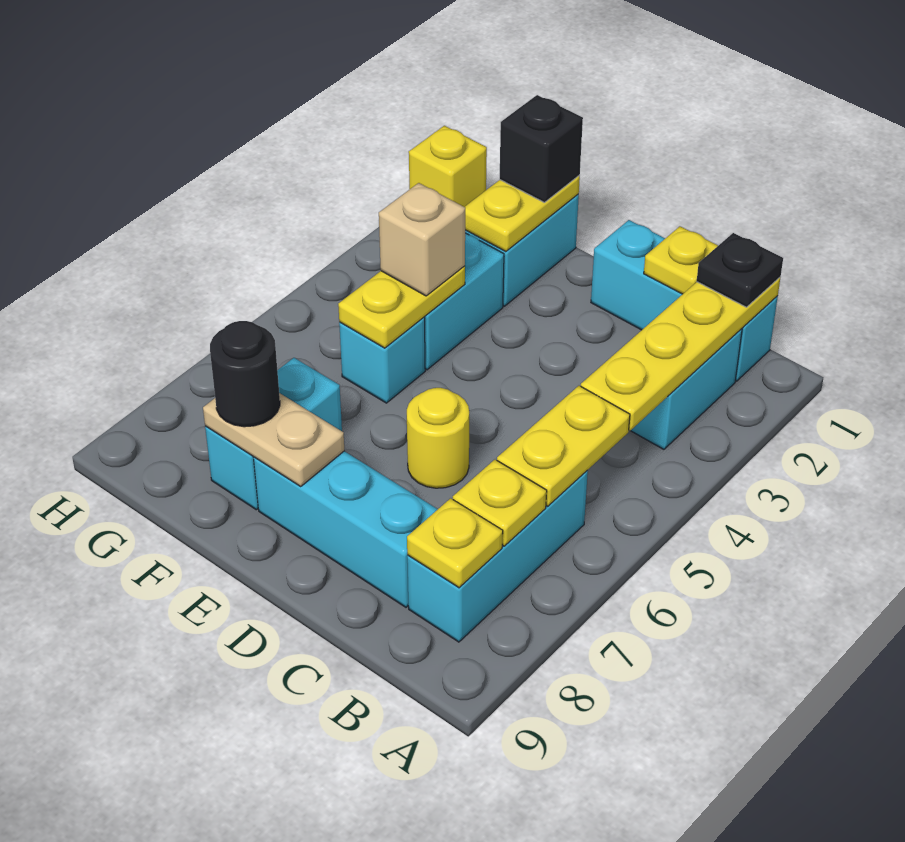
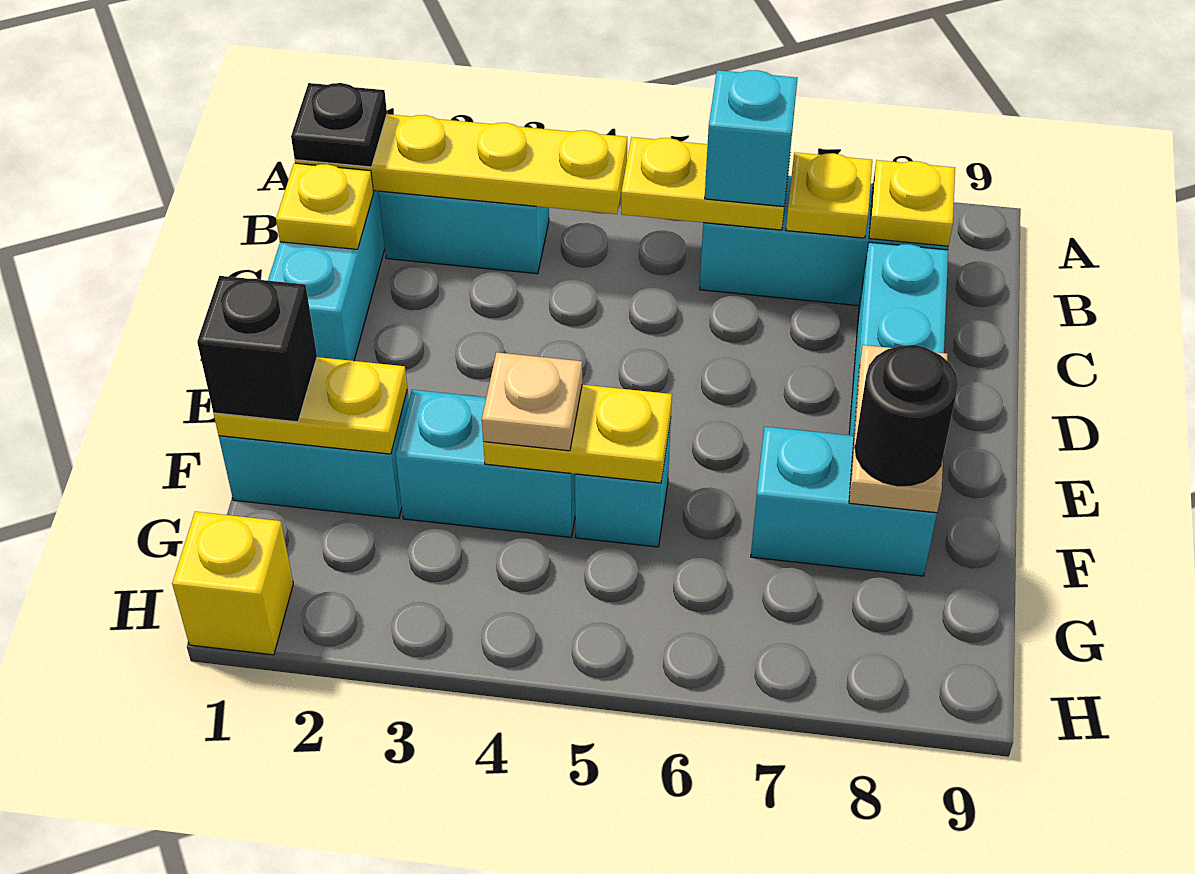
none -> cyan 1x1 brick [705,70,797,207]
yellow 1x1 round brick [407,388,469,488] -> none
tan 1x1 brick [379,183,465,296] -> tan 1x1 plate [482,352,582,451]

